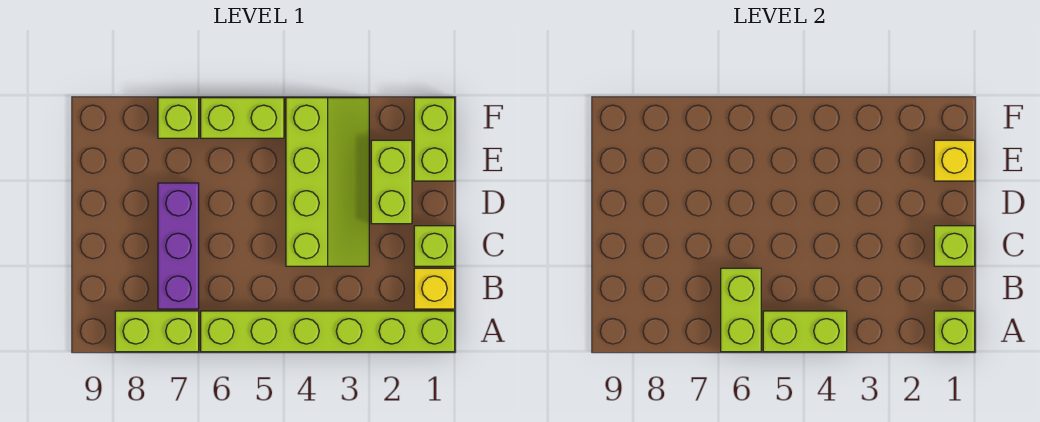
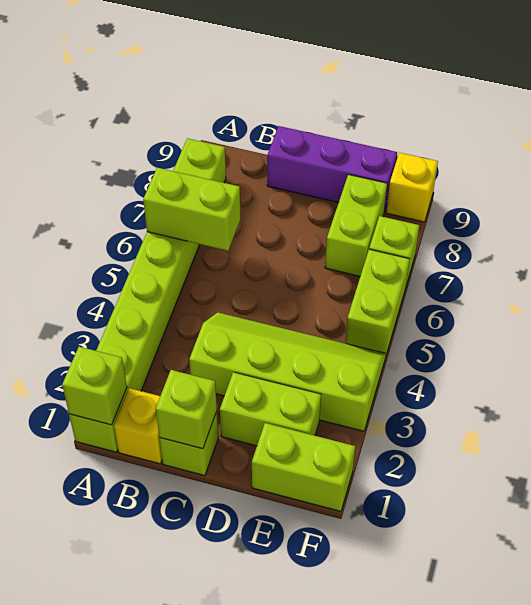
lime 1x2 brick [763,311,847,352] -> lime 1x2 brick moved to [325,175,387,276]
purple 1x3 brick [158,183,199,309] -> purple 1x3 brick moved to [267,126,397,211]
lime 2x4 slope [286,98,369,266] -> lime 2x4 slope turned to [189,313,386,431]
yellow 1x1 brick [934,140,975,181] -> yellow 1x1 brick moved to [386,153,438,222]

